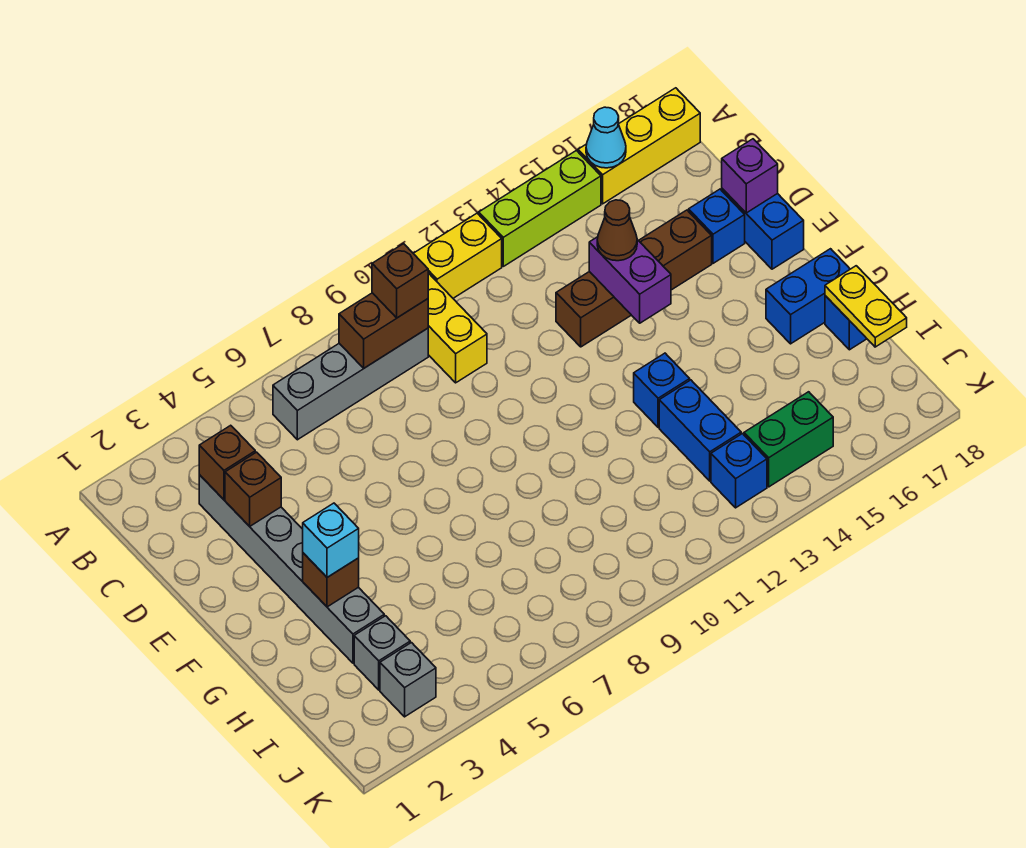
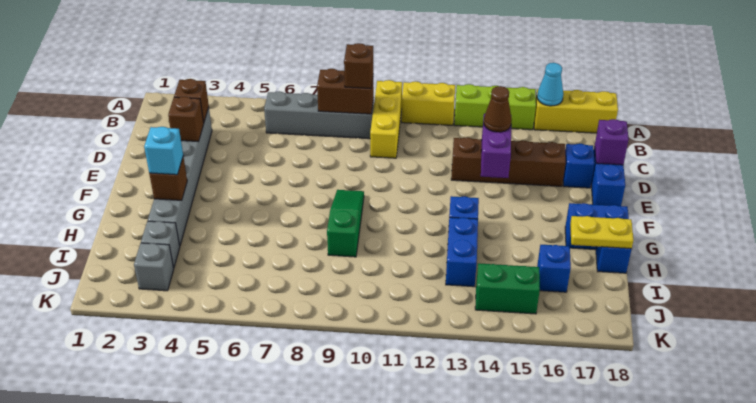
none -> green 1x3 slope [327,190,364,257]
yellow 1x2 plate [825,266,907,347] -> yellow 1x2 plate turned to [570,216,633,249]
blue 1x1 brick [711,434,767,508] -> blue 1x1 brick moved to [537,245,571,292]

